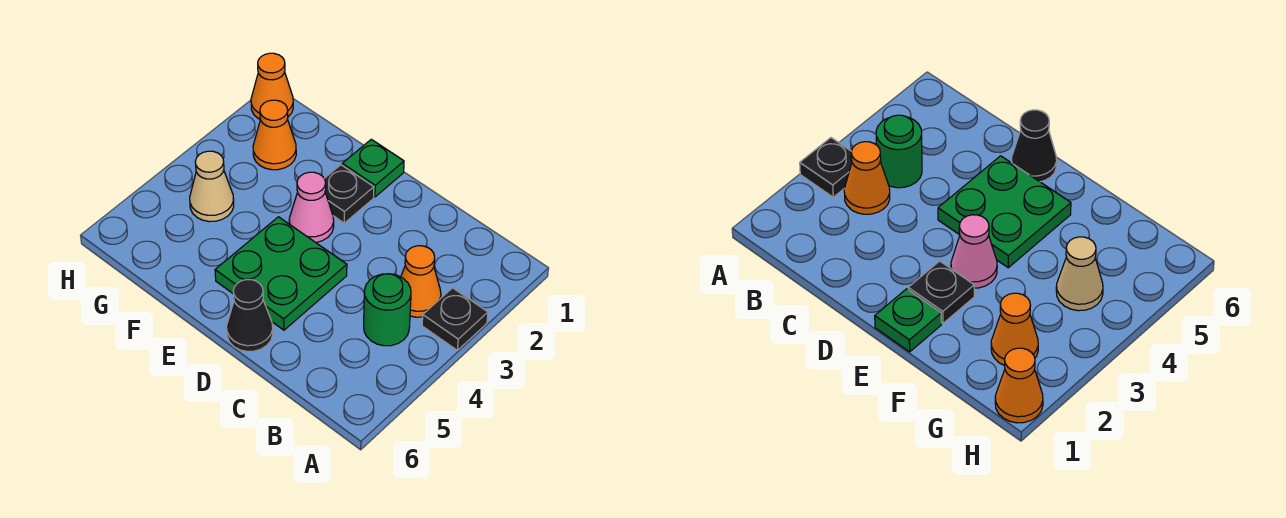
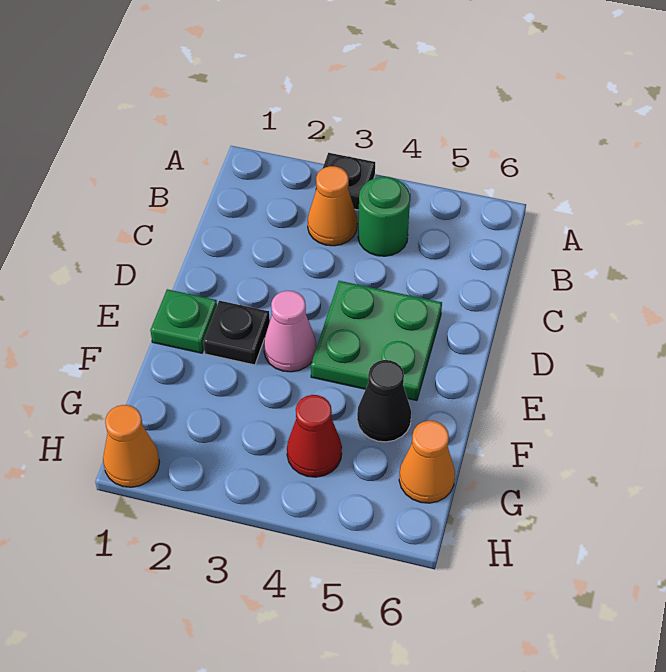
black 1x1 cone [227,280,273,351] -> black 1x1 cone moved to [357,360,411,442]
orange 1x1 cone [253,100,296,170] -> orange 1x1 cone moved to [399,421,455,503]
tan 1x1 cone [190,151,234,222] -> red 1x1 cone [287,395,342,477]

